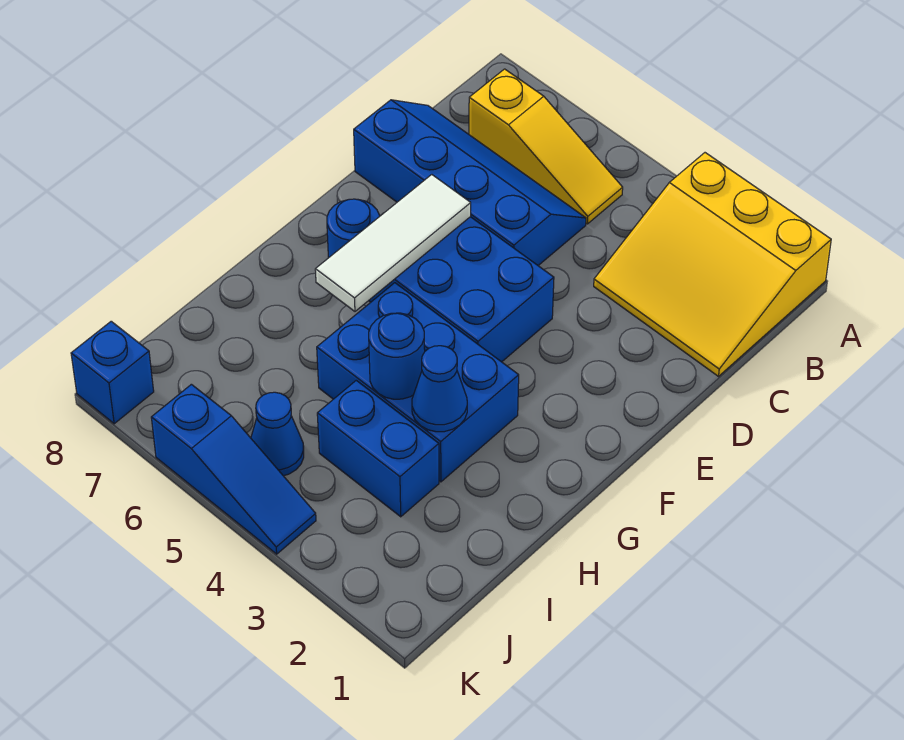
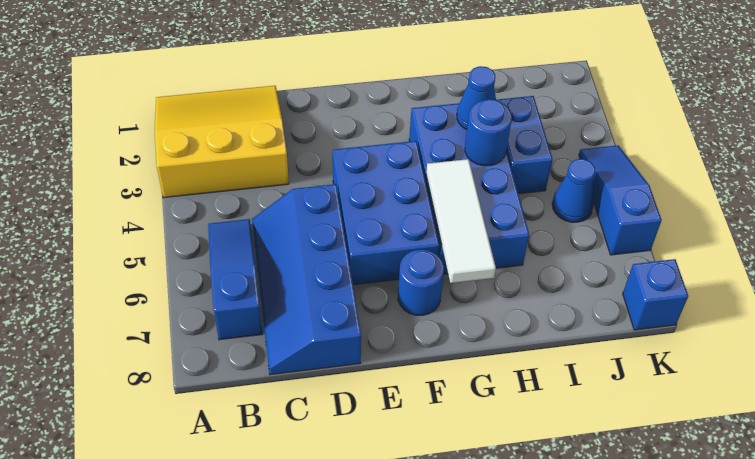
yellow 3x3 slope [594,153,831,376] -> yellow 3x3 slope turned to [155,86,289,198]
yellow 1x3 slope [469,69,623,224] -> blue 1x3 slope [208,219,263,340]
white 1x3 tile [315,175,471,311] -> white 1x3 tile turned to [426,159,496,283]
blue 2x3 brick [317,283,519,482] -> blue 2x4 brick [409,103,529,274]

